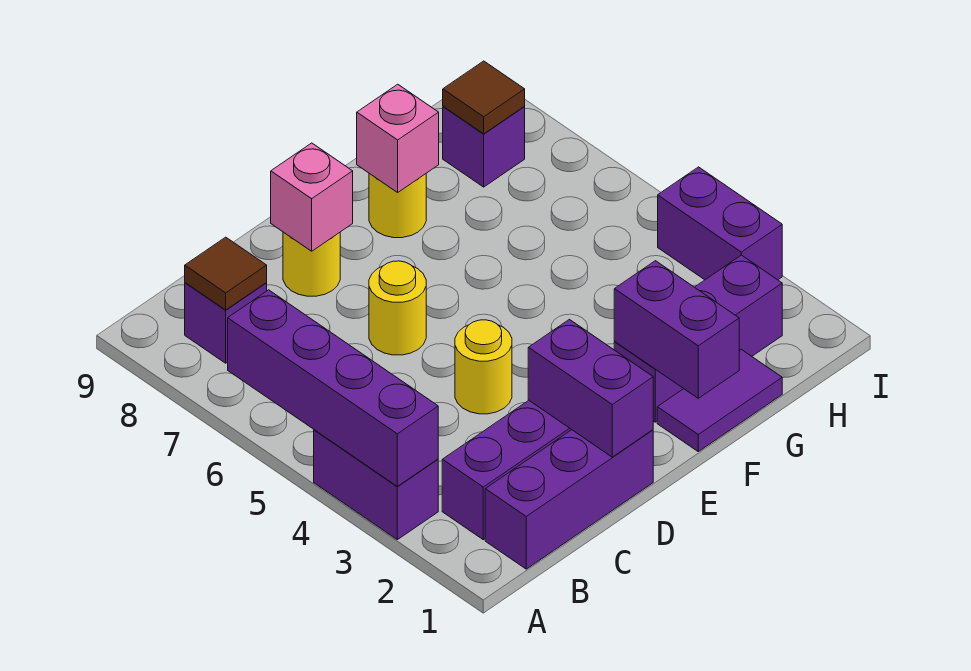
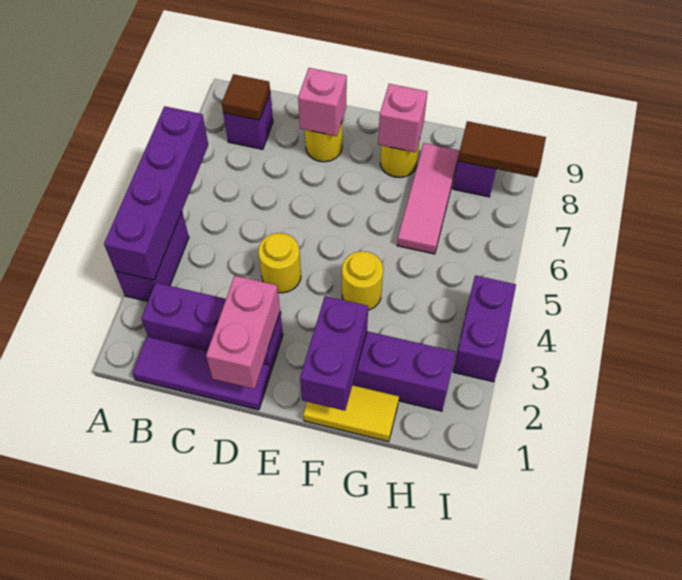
purple 1x3 brick [485,430,653,569] -> purple 1x3 tile [132,337,271,410]
purple 1x2 brick [528,319,653,457] -> pink 1x2 brick [206,276,280,389]
yellow 1x1 round brick [369,261,426,355] -> yellow 1x1 round brick moved to [342,251,383,310]
purple 1x2 tile [657,349,782,451] -> yellow 1x2 tile [303,385,399,442]
none -> pink 1x3 tile [397,143,460,254]
brown 1x1 tile [443,61,525,134] -> brown 1x2 tile [458,121,546,177]

